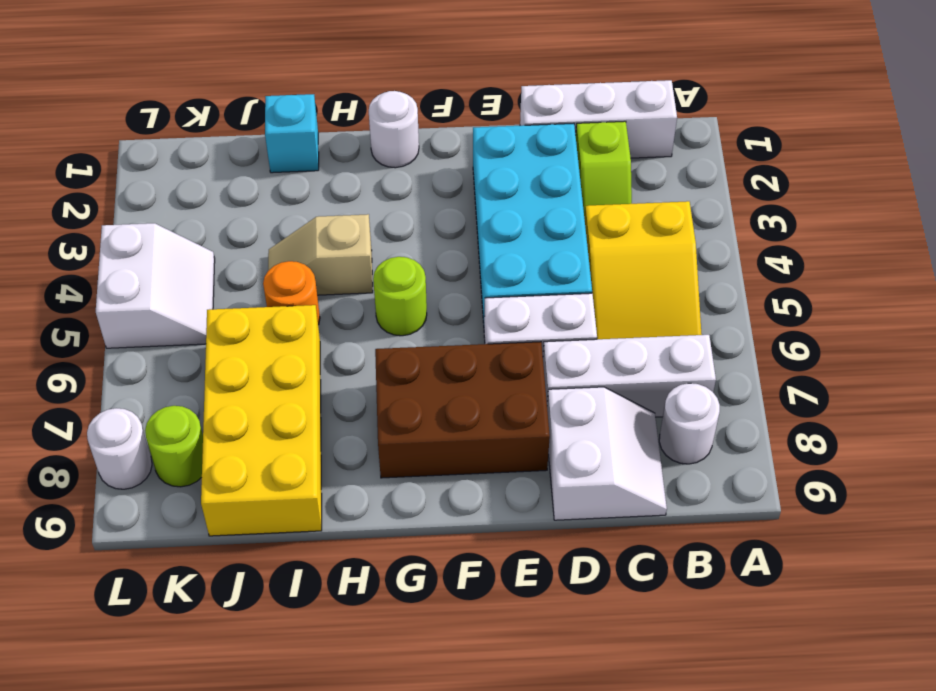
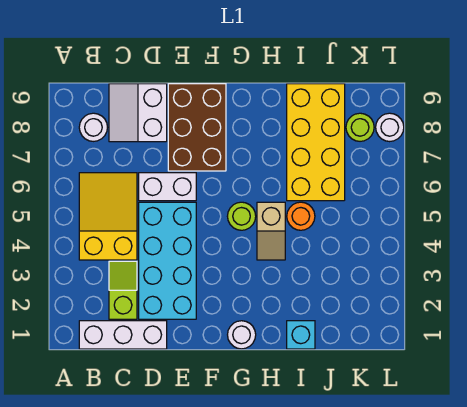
white 1x3 brick [543,335,716,417] -> none
brown 2x3 brick [375,342,550,478] -> brown 2x3 brick turned to [168,84,226,171]
tan 1x2 slope [268,214,373,295] -> tan 1x2 slope turned to [257,202,285,260]
white 2x2 slope [96,223,215,348] -> none

